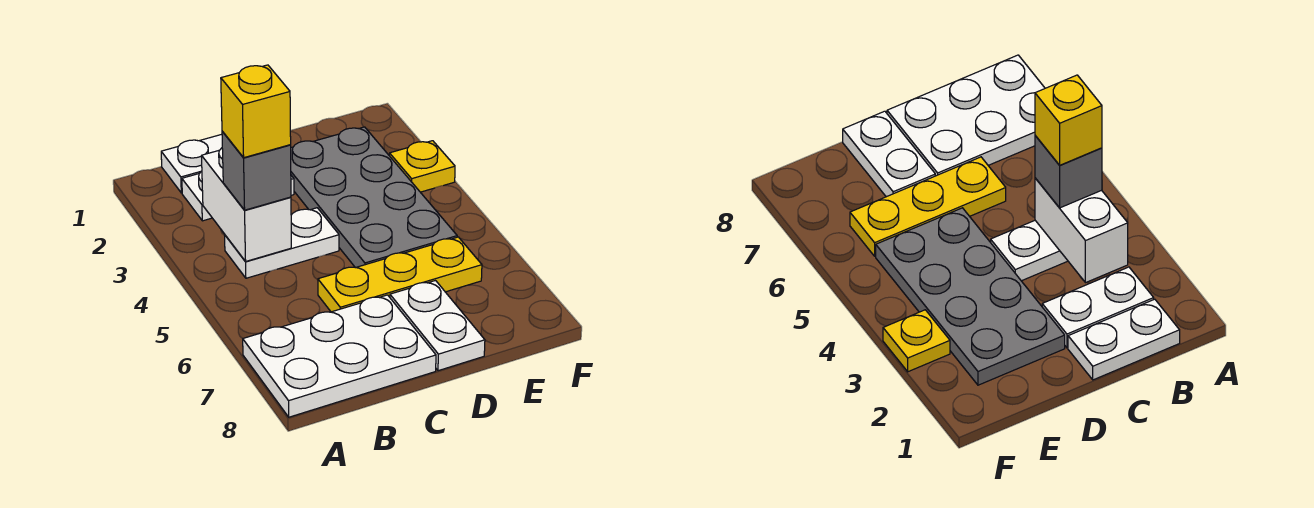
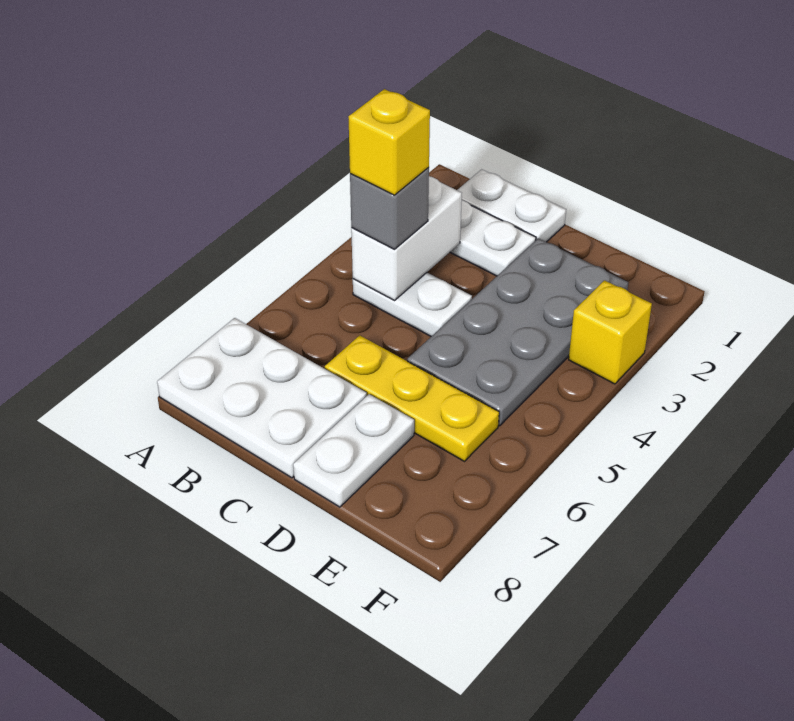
yellow 1x1 plate [389,141,455,192] -> yellow 1x1 brick [569,280,652,384]

